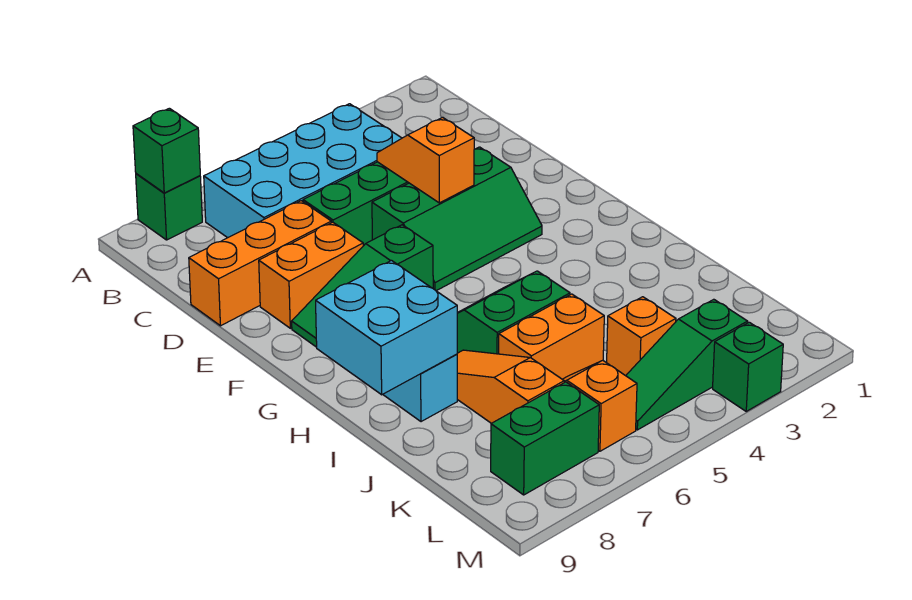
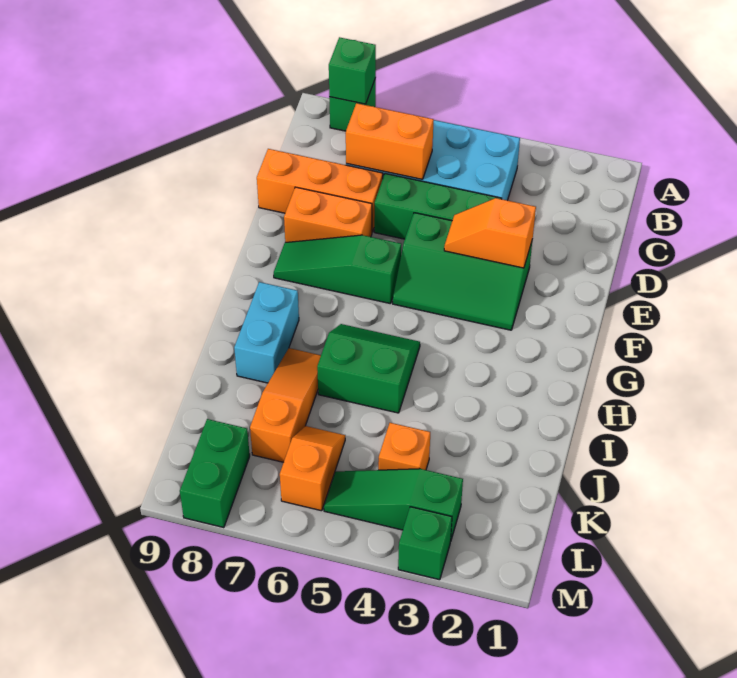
orange 1x2 slope [377,117,474,203] -> orange 1x2 slope turned to [444,198,536,268]
cyan 2x2 brick [316,261,457,395] -> none
orange 1x2 brick [499,294,604,379] -> orange 1x2 brick moved to [346,103,434,179]
green 1x2 brick [491,382,599,495] -> green 1x2 brick turned to [180,419,250,528]

